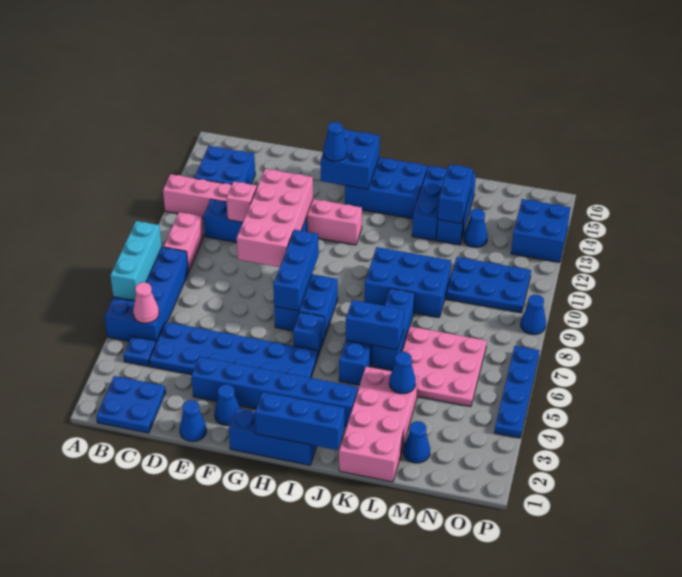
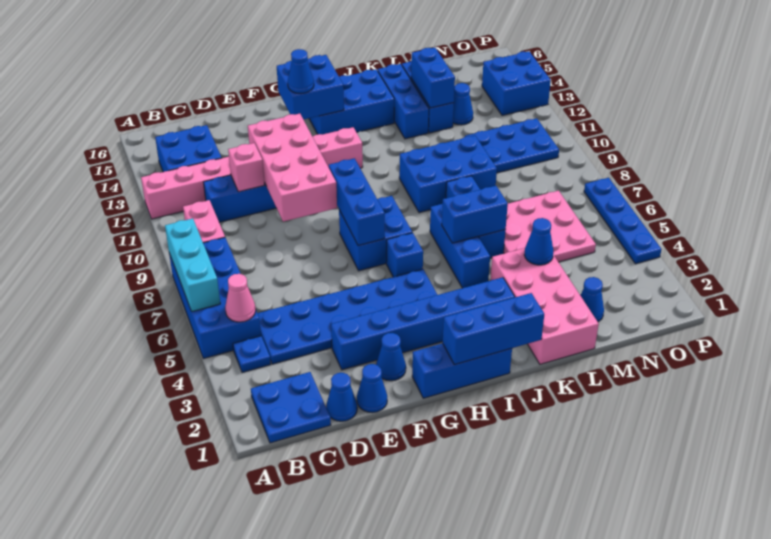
blue 1x1 cone [521,295,546,335] -> blue 1x1 cone moved to [326,373,357,421]

